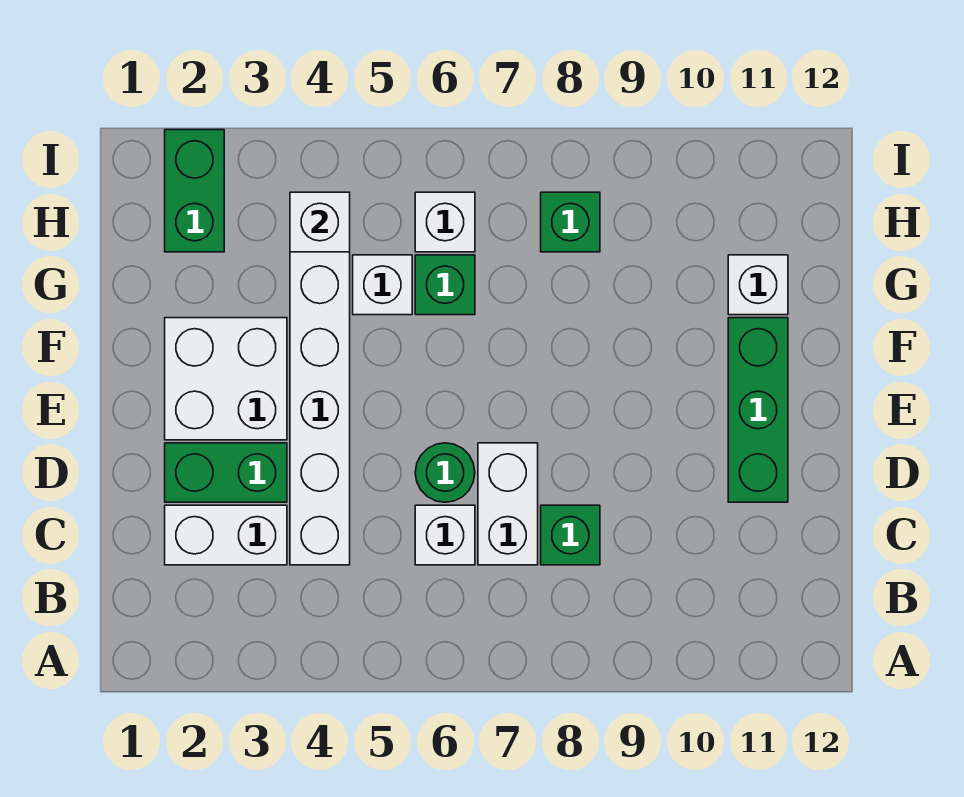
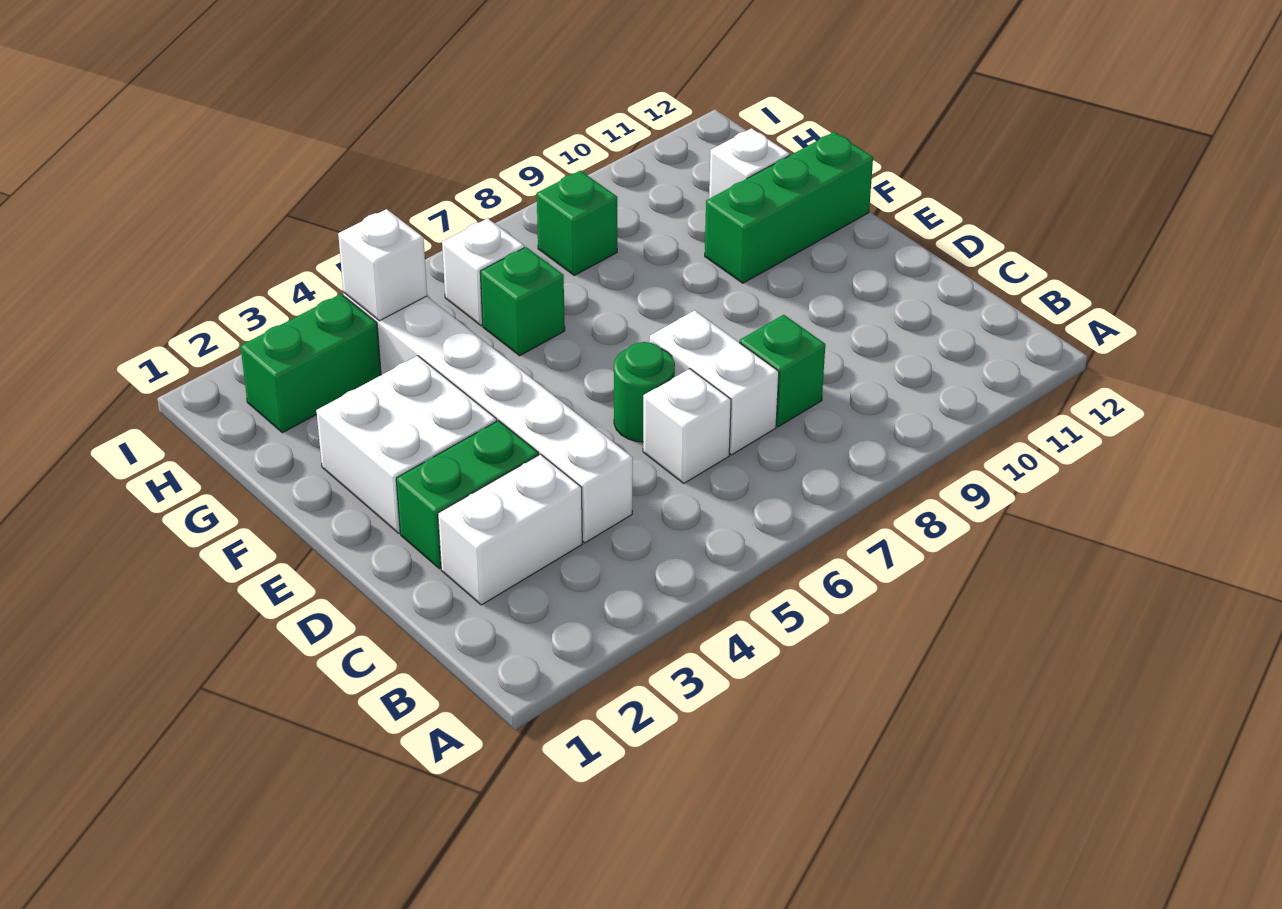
green 1x3 brick [728,318,788,502] -> green 1x3 brick turned to [705,132,873,283]
white 1x1 brick [353,255,412,315] -> none
green 1x2 brick [165,130,224,252] -> green 1x2 brick turned to [240,294,381,433]

